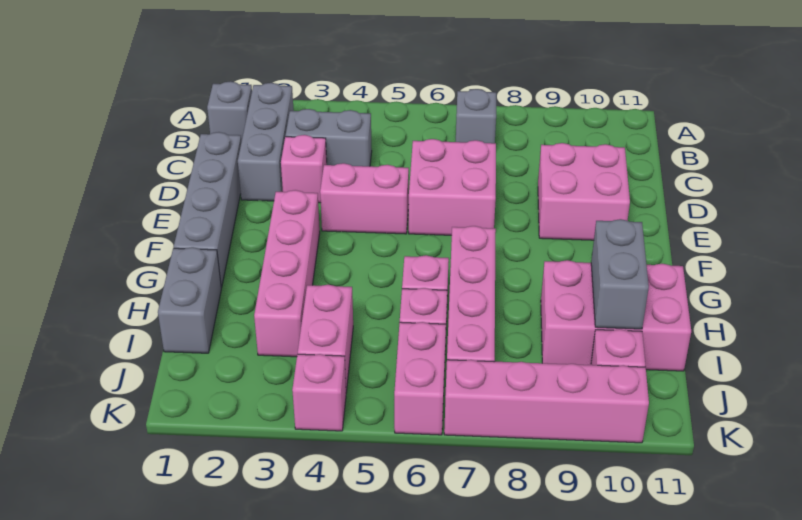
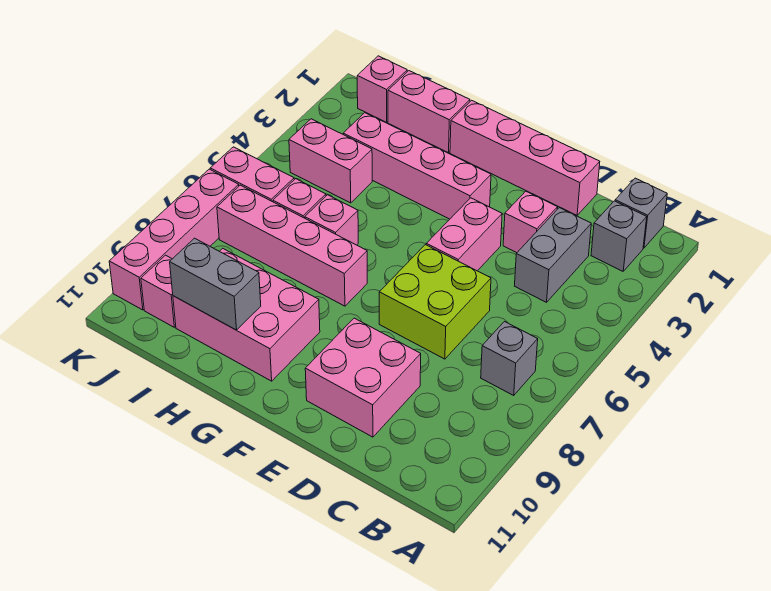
grey 1x3 brick [238,83,294,201] -> grey 1x1 brick [591,201,647,271]
grey 1x4 brick [174,132,242,288] -> pink 1x4 brick [450,100,600,215]
pink 2x2 brick [409,139,496,235] -> lime 2x2 brick [379,245,491,359]
grey 1x2 brick [158,247,221,353] -> pink 1x2 brick [388,71,470,153]
pink 2x3 brick [541,260,691,371] -> pink 2x3 brick turned to [173,248,320,381]
pink 1x1 brick [292,354,346,431] -> pink 1x1 brick moved to [357,56,407,122]

